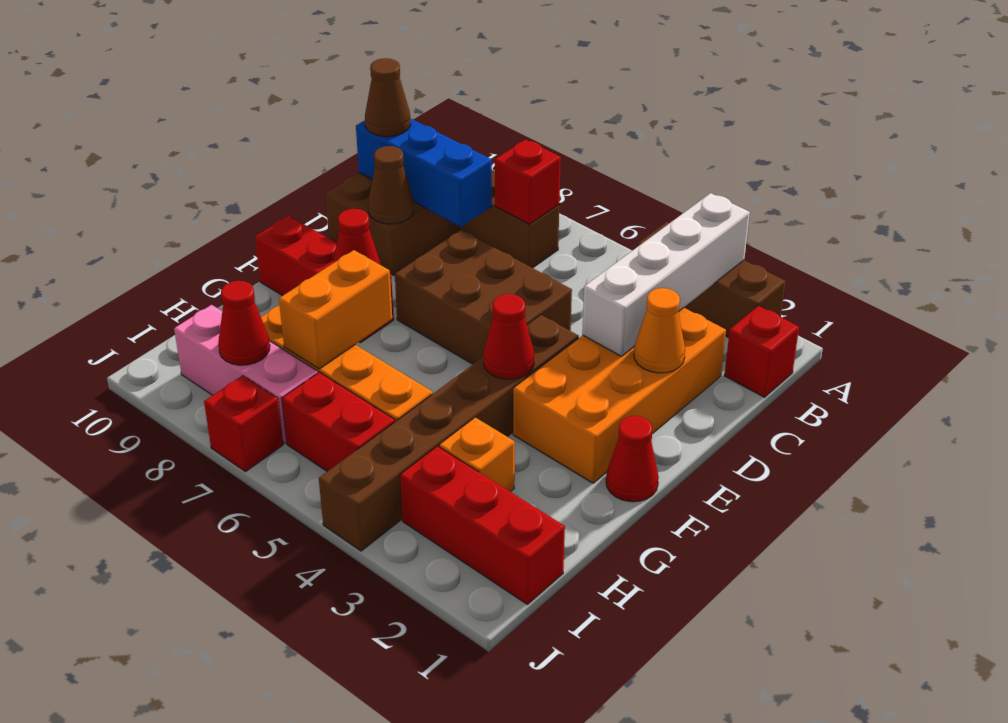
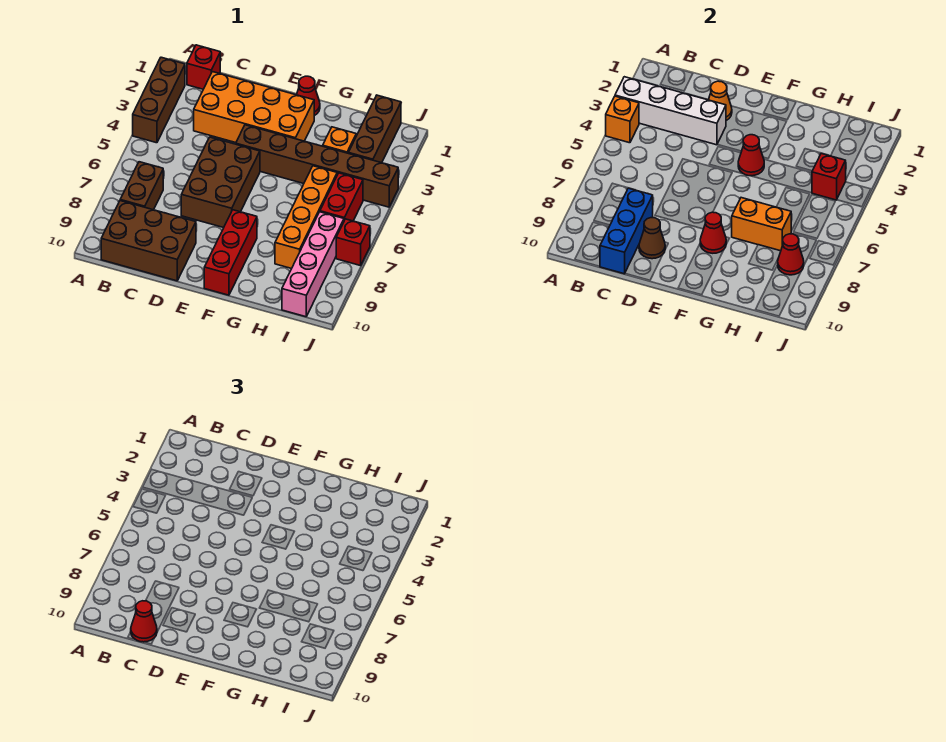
none -> orange 1x1 brick [606,96,639,143]
red 1x1 brick [495,140,561,224] -> red 1x1 brick moved to [812,154,846,200]
brown 1x1 cone [365,58,411,137] -> red 1x1 cone [131,601,157,642]
red 1x3 brick [400,446,565,605] -> brown 1x3 brick [348,95,401,163]
pink 1x3 brick [174,305,318,443] -> pink 1x4 brick [282,212,344,317]

